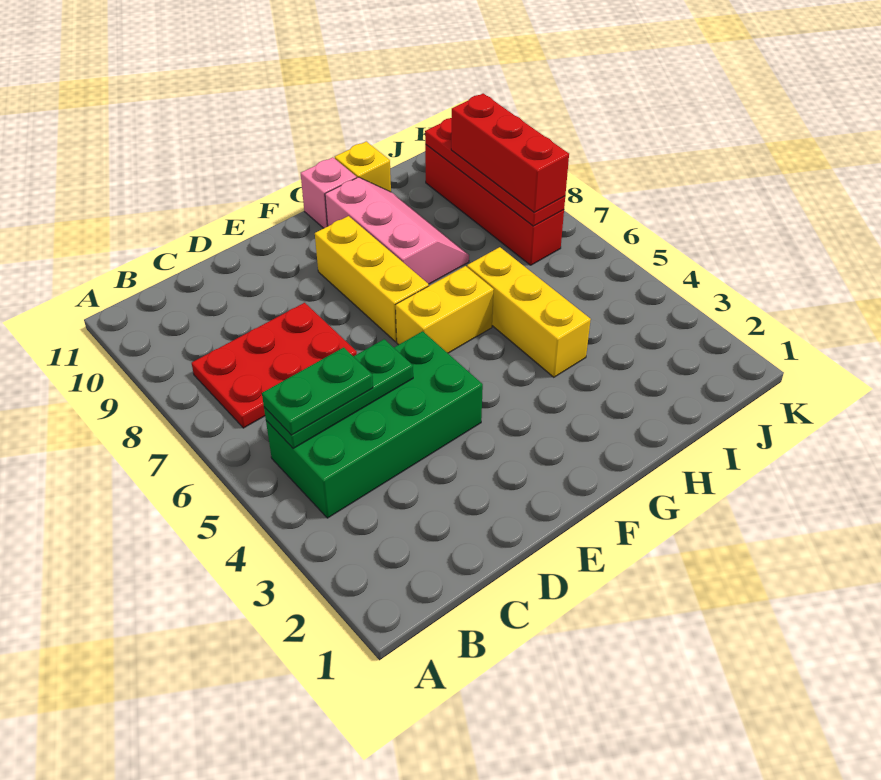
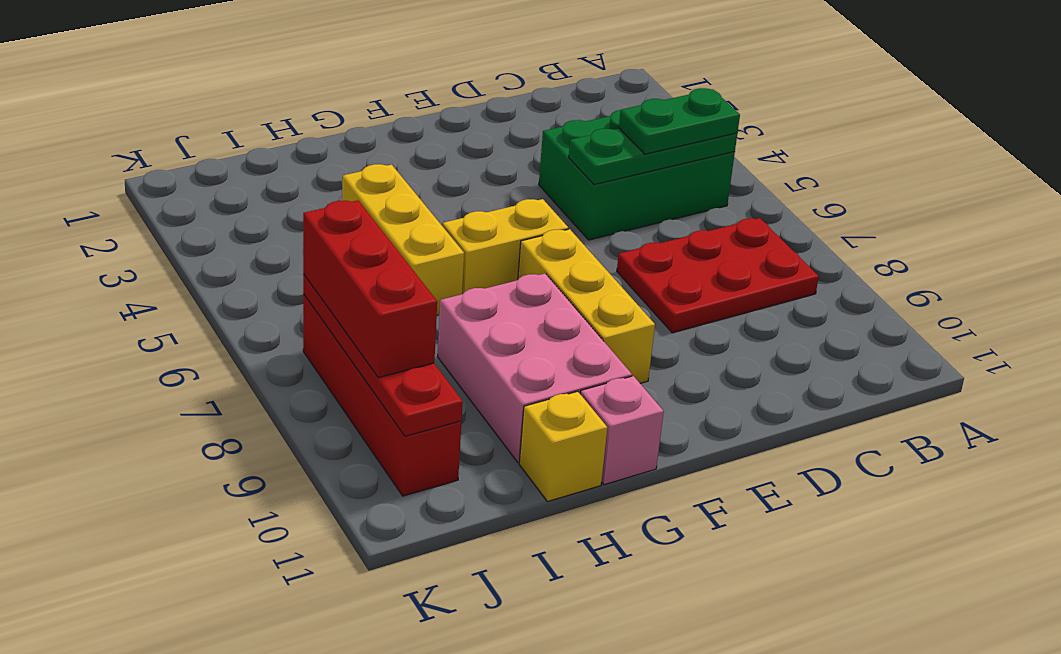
green 2x4 brick [266,331,483,518] -> green 2x3 brick [539,110,735,240]
pink 2x3 slope [325,177,469,284] -> pink 2x3 brick [438,273,632,463]

